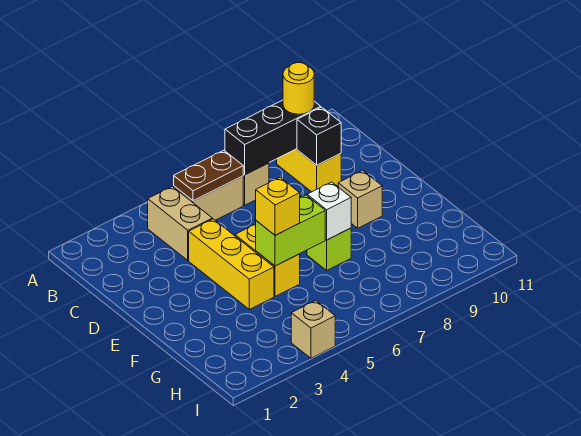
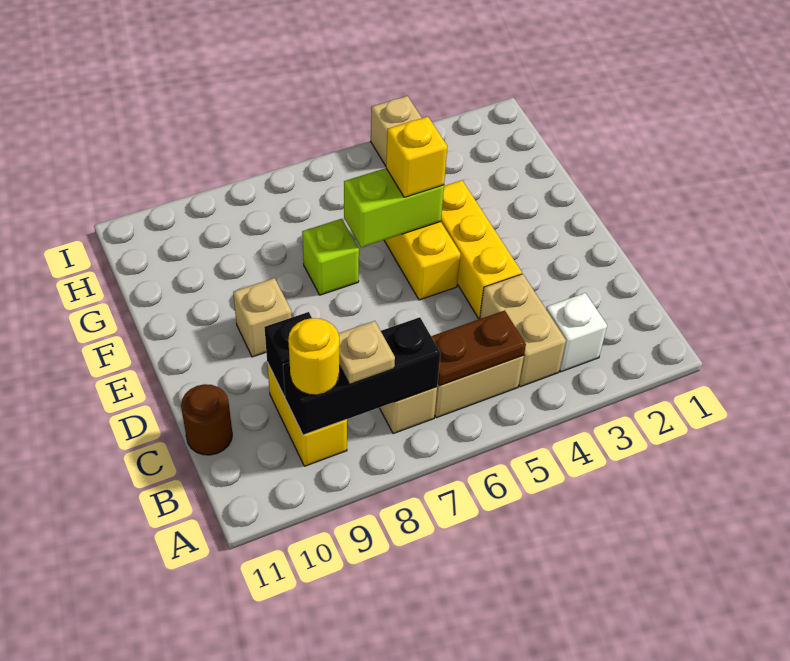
none -> tan 1x1 plate [338,321,395,384]
none -> brown 1x1 round brick [181,384,232,455]
white 1x1 brick [307,182,351,240] -> white 1x1 brick moved to [546,293,607,372]

